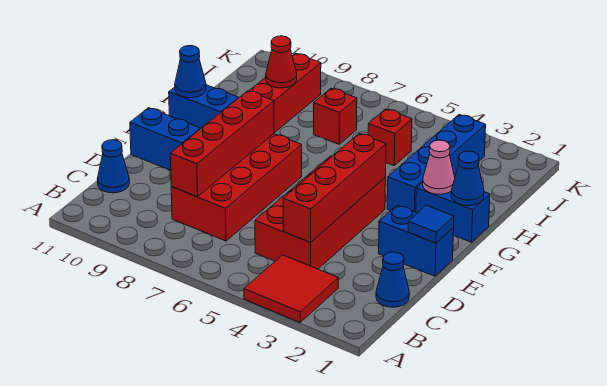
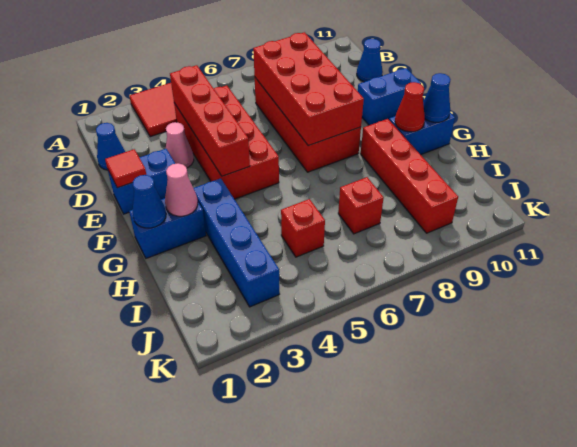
red 1x4 brick [170,91,274,197] -> red 2x4 brick [253,32,364,146]
none -> pink 1x1 cone [166,122,194,168]
blue 1x1 tile [408,205,454,243] -> red 1x1 tile [105,149,146,188]
red 1x1 cone [266,36,297,88] -> red 1x1 cone moved to [395,82,425,132]

